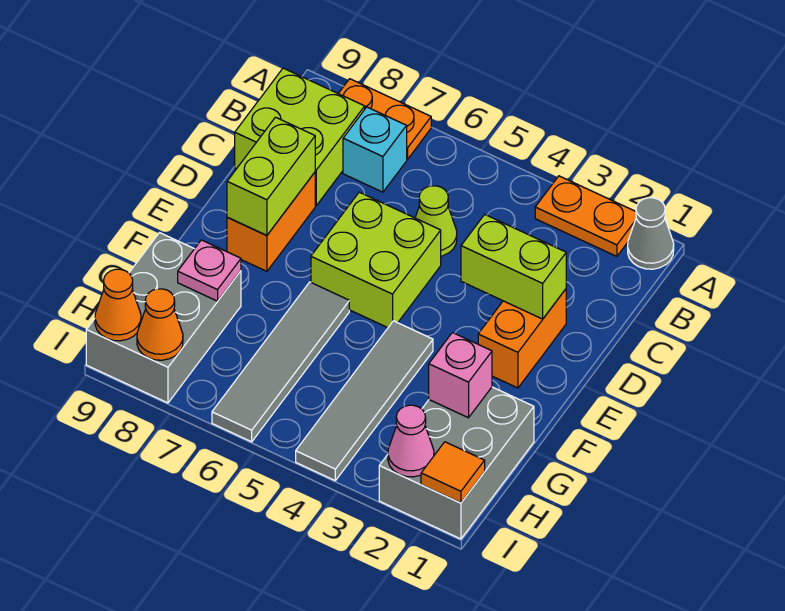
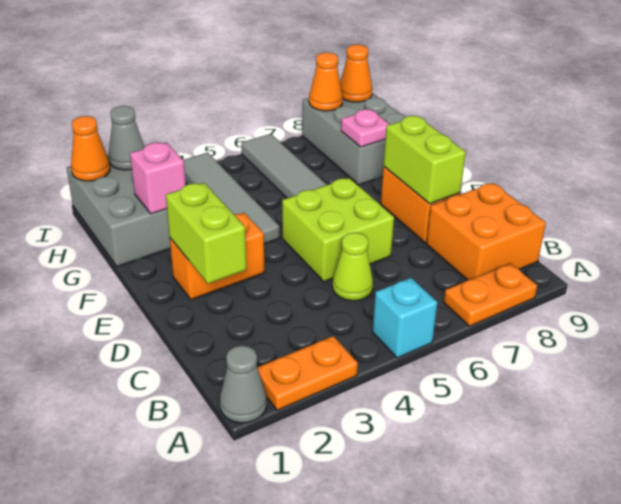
cyan 1x1 brick [343,107,407,192] -> cyan 1x1 brick moved to [372,278,438,358]
lime 2x2 brick [235,68,365,205] -> orange 2x2 brick [426,183,546,280]
orange 1x2 brick [478,289,566,388] -> orange 1x2 brick turned to [170,213,264,300]
lime 1x2 brick [461,215,566,319] -> lime 1x2 brick turned to [166,183,247,284]
orange 1x1 tile [421,442,485,503] -> orange 1x1 cone [71,116,110,181]
pink 1x1 cone [388,405,434,477] -> grey 1x1 cone [108,106,144,170]

